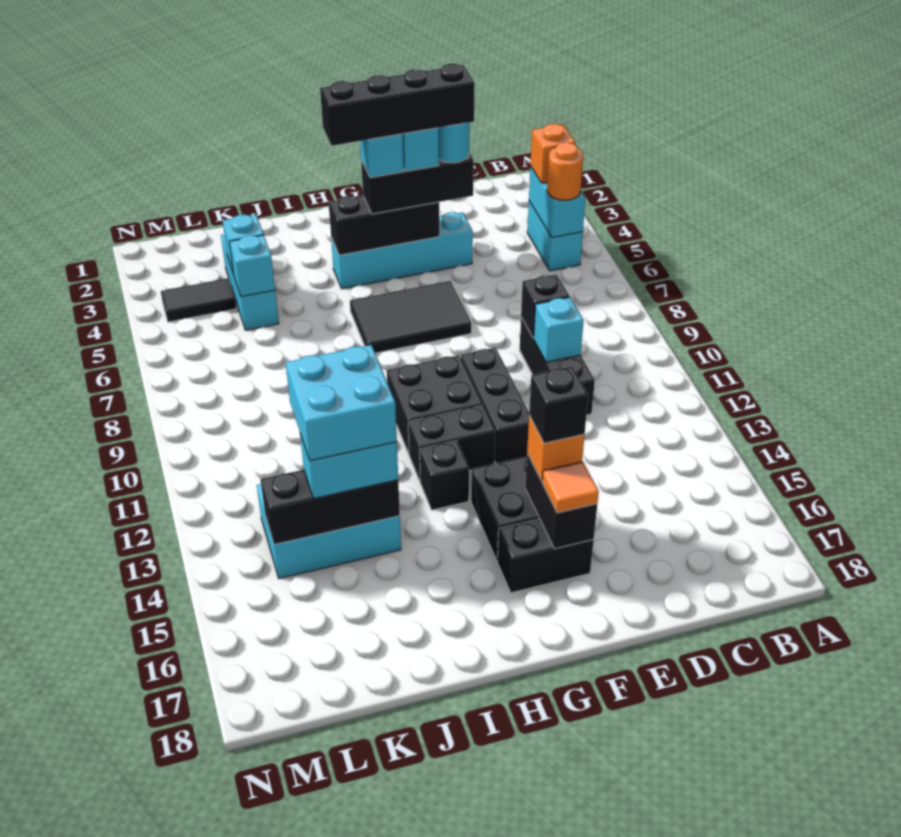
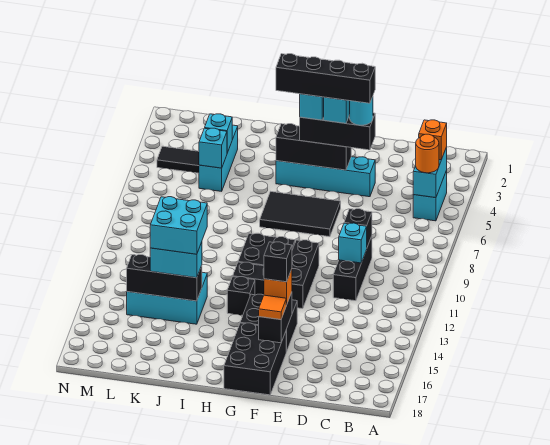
black 1x2 brick [497,519,594,593] -> black 2x3 brick [224,323,286,395]

